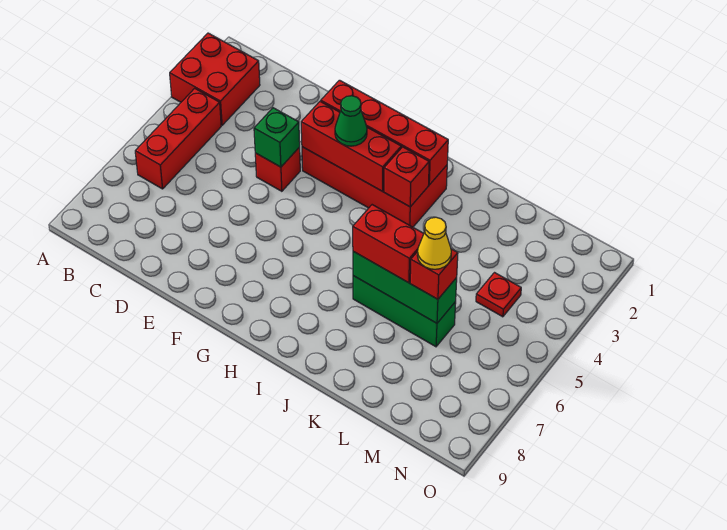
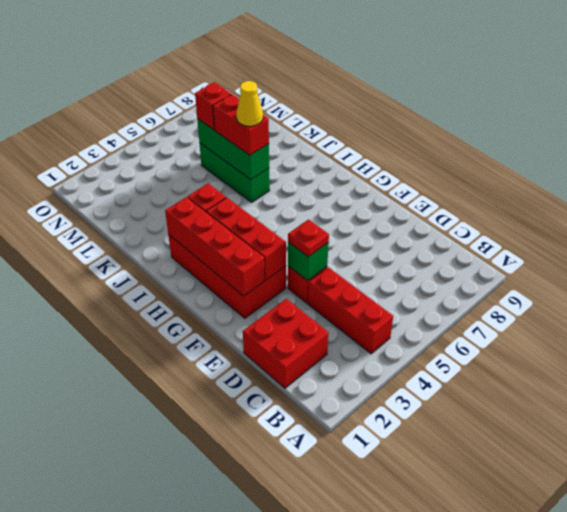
red 2x2 brick [170,33,260,125] -> red 2x2 brick moved to [243,299,329,388]
red 1x3 brick [135,88,221,189] -> red 1x3 brick turned to [308,267,393,354]
green 1x1 cone [335,96,367,146] -> none
yellow 1x1 cone [417,217,451,269] -> yellow 1x1 cone moved to [236,81,263,126]
red 1x1 plate [476,273,521,317] -> red 1x1 plate moved to [288,219,329,257]

